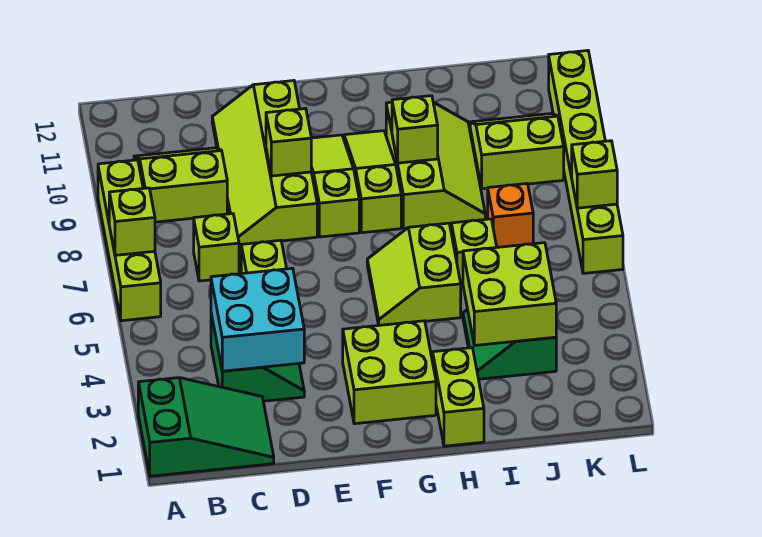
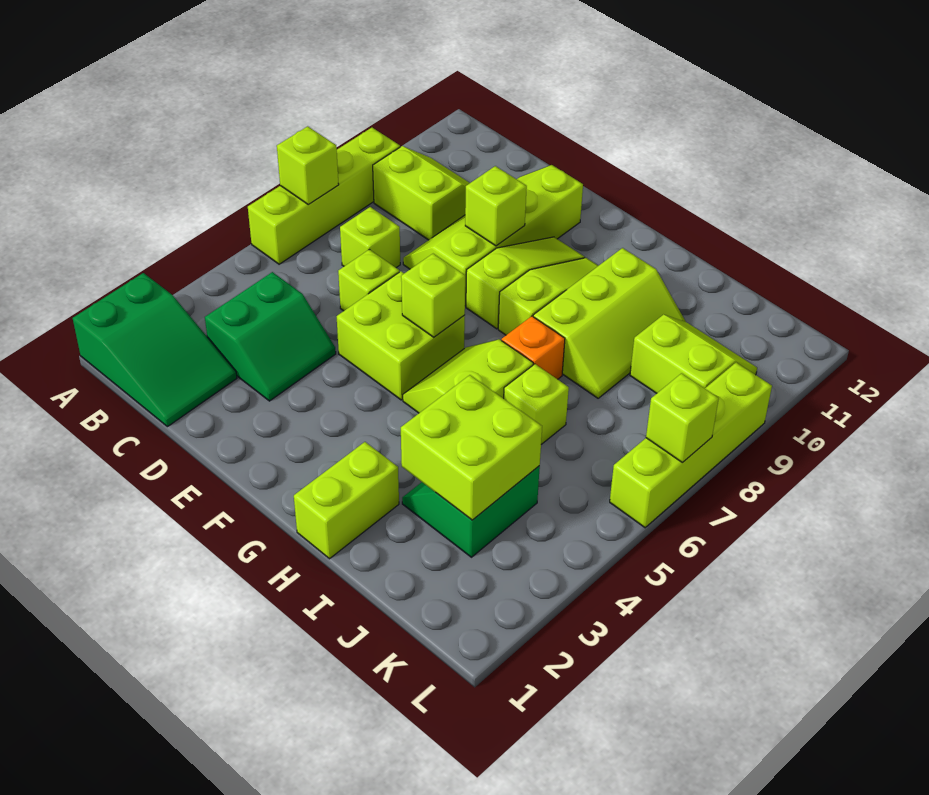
cyan 2x2 brick [211,268,304,371] -> none
lime 2x2 brick [343,321,436,424] -> lime 2x2 brick moved to [337,271,465,400]
lime 1x1 brick [392,96,438,163] -> lime 1x1 brick moved to [401,254,465,337]
orange 1x1 brick [488,184,533,247] -> orange 1x1 brick moved to [502,316,565,379]
lime 1x6 brick [549,51,623,274] -> lime 1x4 brick [610,363,772,528]

